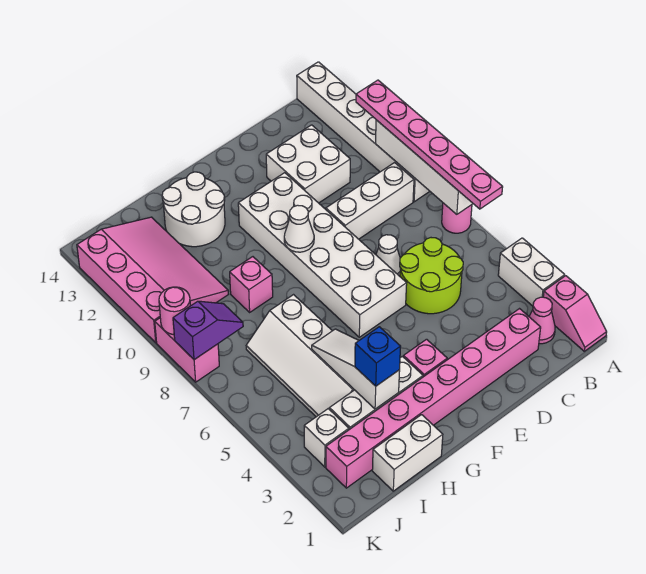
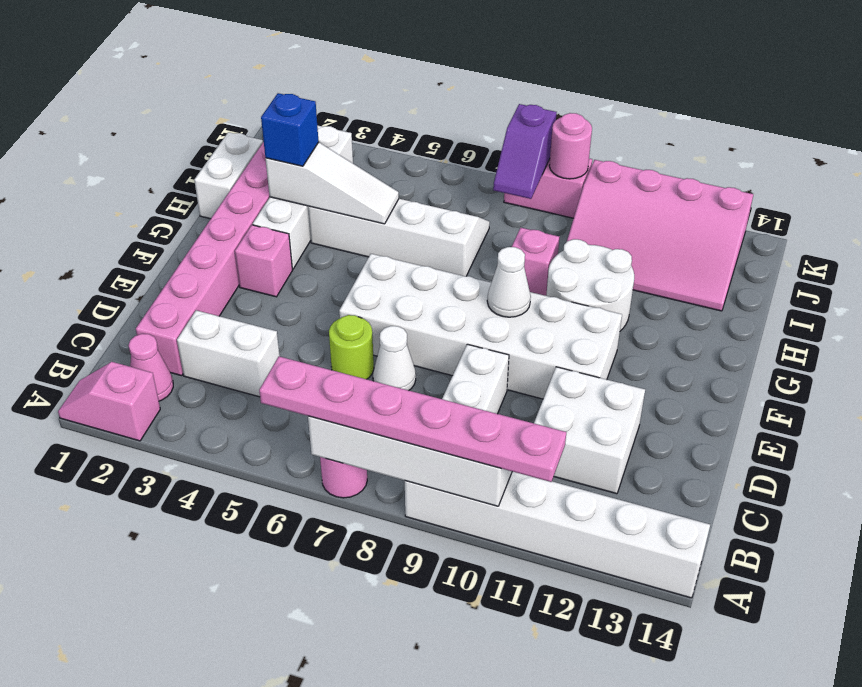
white 1x2 brick [498,238,565,306] -> white 1x2 brick moved to [177,310,280,397]
lime 2x2 round brick [400,238,463,314] -> lime 1x1 round brick [329,315,374,379]
white 2x2 round brick [162,172,225,247] -> white 2x2 round brick moved to [546,239,634,331]

